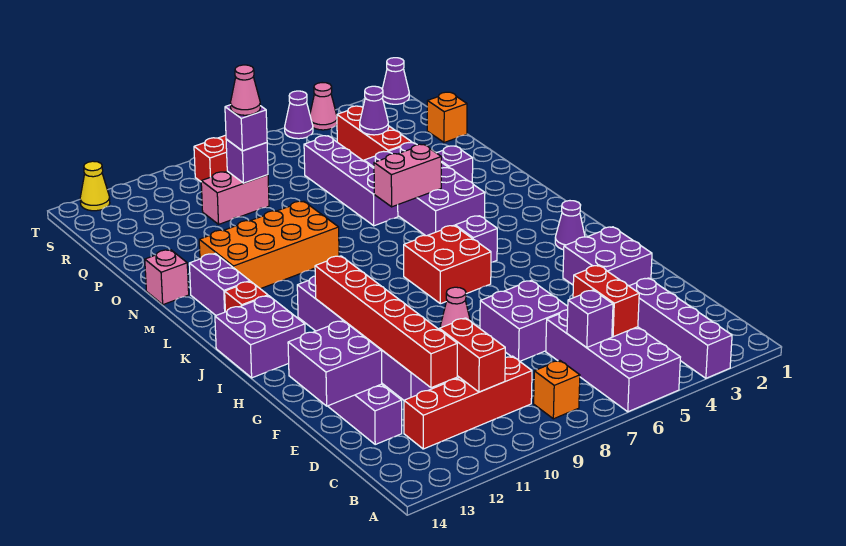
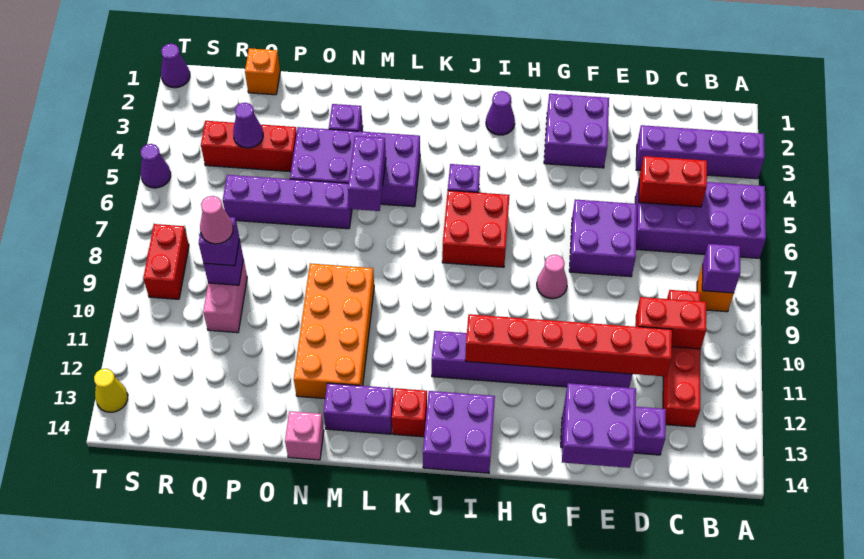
purple 1x1 brick [567,290,613,347] -> purple 1x1 brick moved to [702,244,740,293]
pink 1x2 brick [374,144,441,207] -> purple 1x2 brick [348,136,386,211]
pink 1x1 cone [310,83,337,130] -> none

